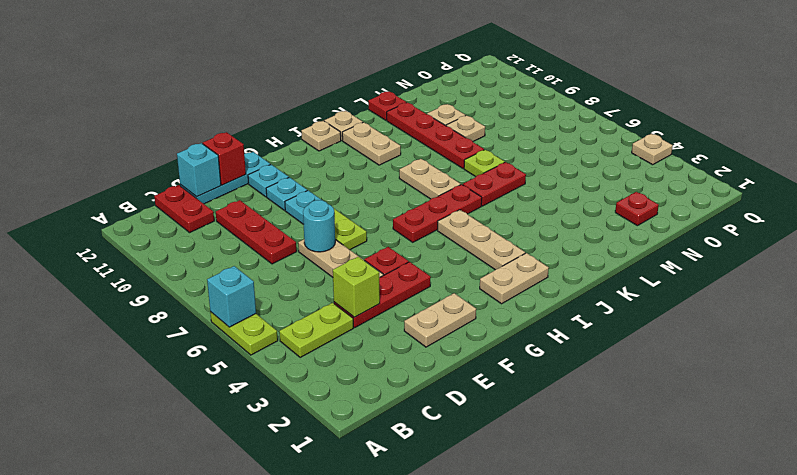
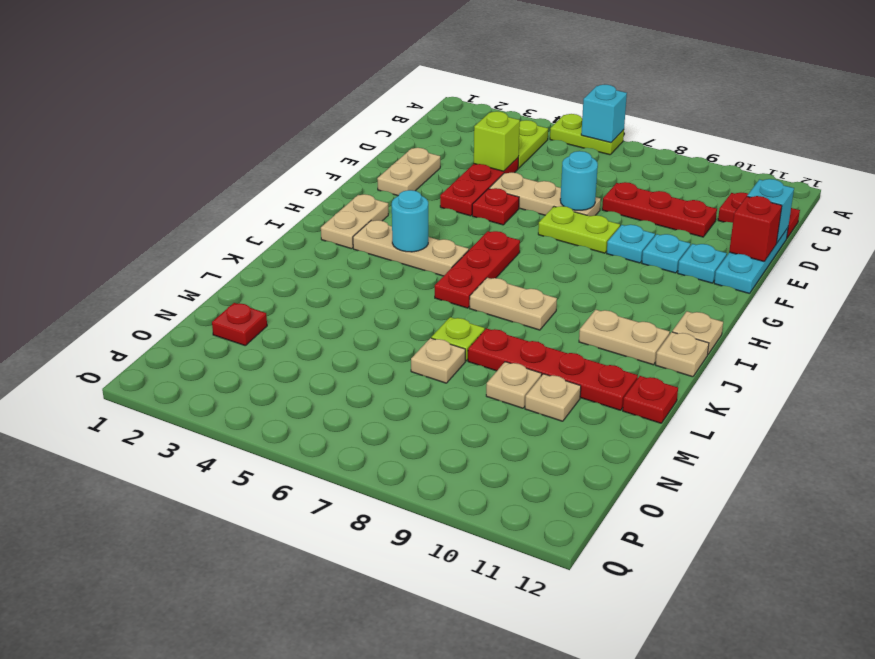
none -> cyan 1x1 round brick [392,190,428,252]
red 1x2 plate [463,162,526,206] -> none
tan 1x1 plate [632,134,673,165] -> tan 1x1 plate moved to [411,338,465,383]

